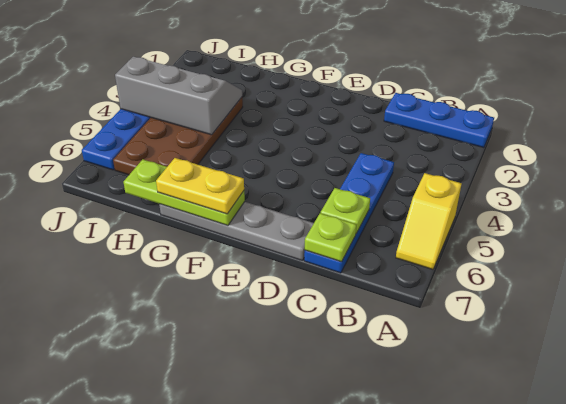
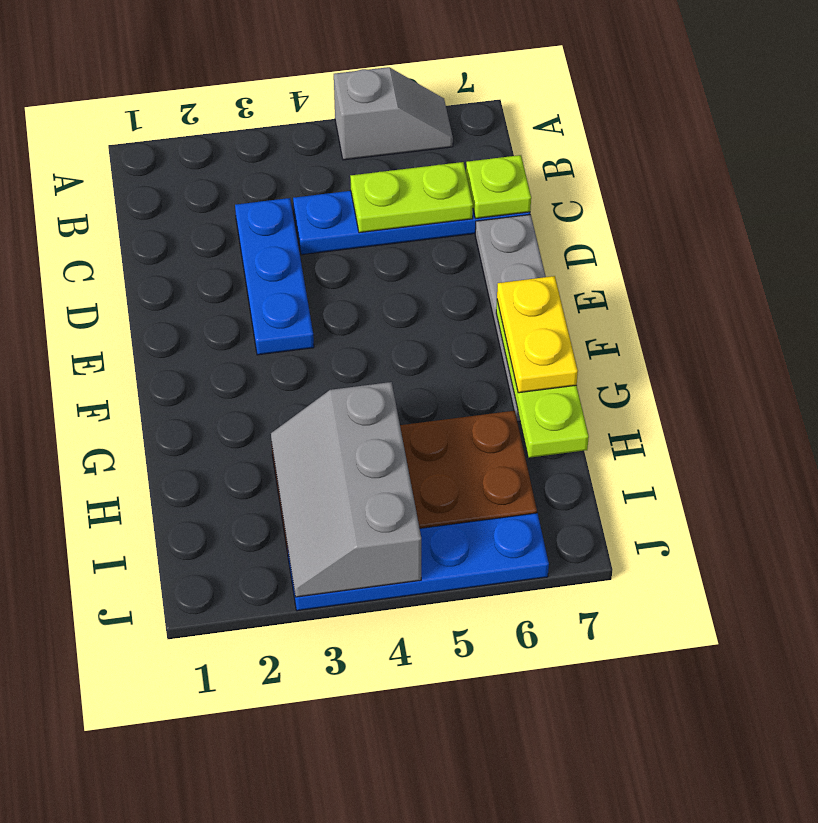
blue 1x3 plate [384,93,494,148] -> blue 1x3 plate moved to [235,198,314,355]
yellow 1x2 slope [396,173,462,269] -> grey 1x2 slope [334,67,453,160]
lime 1x1 plate [321,188,370,234] -> lime 1x2 plate [350,162,473,233]

